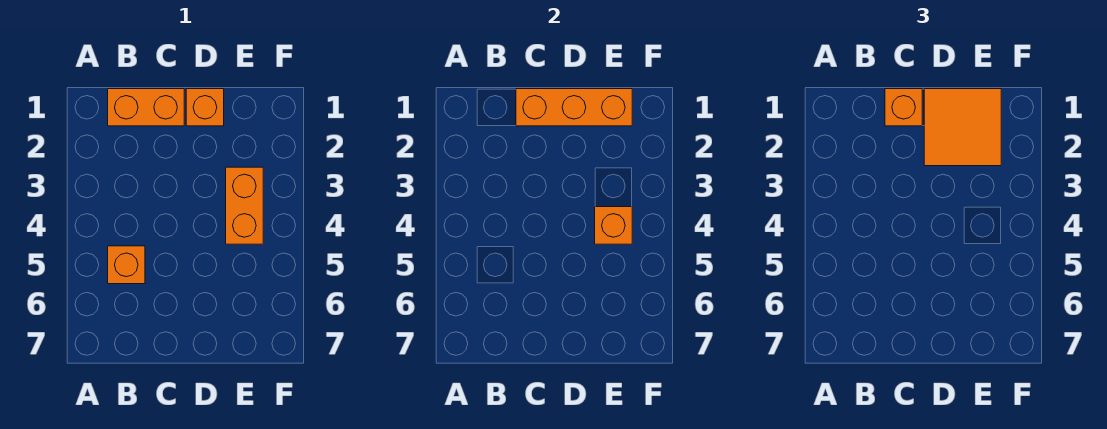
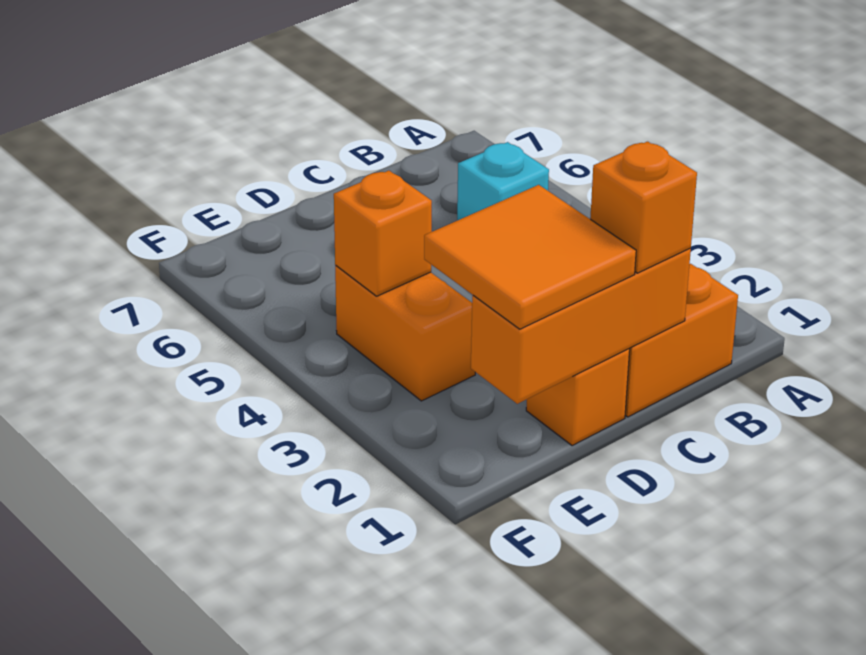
orange 1x1 brick [108,246,145,284] -> cyan 1x1 brick [457,142,549,220]

